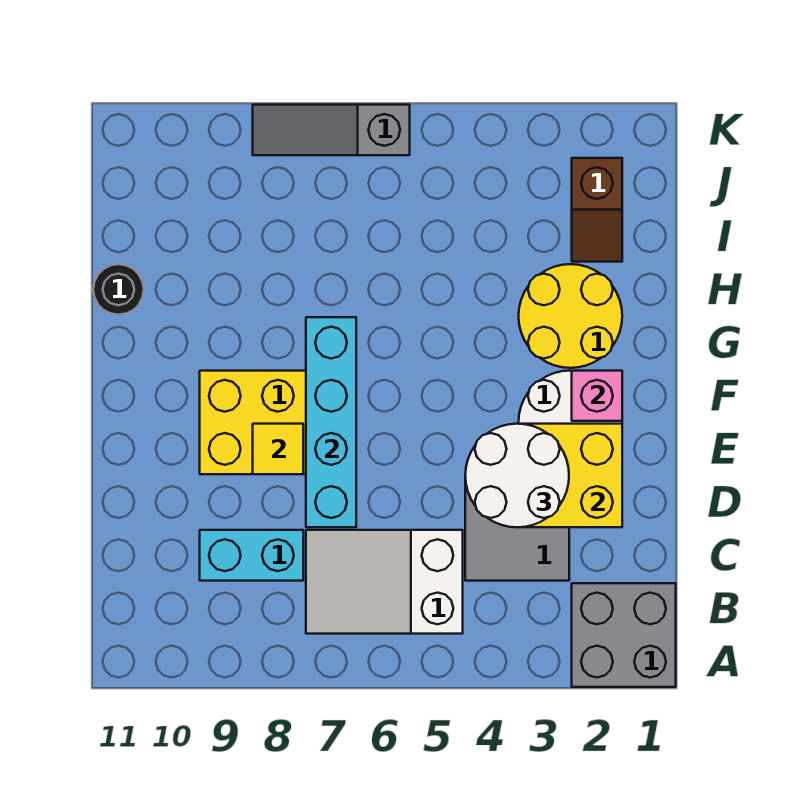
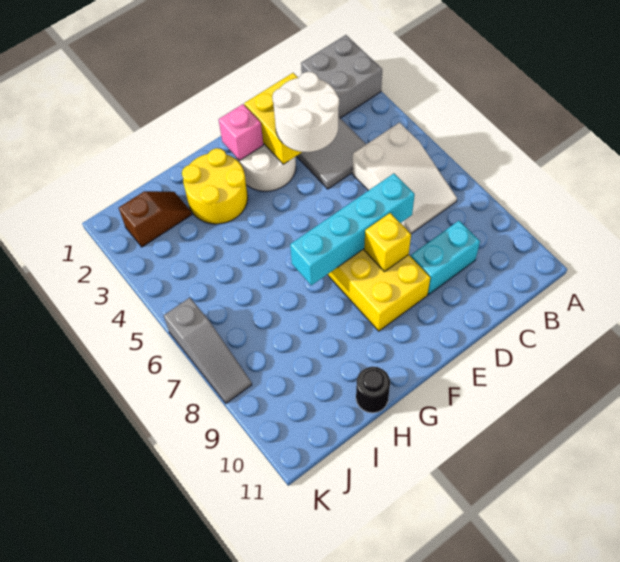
cyan 1x2 brick [200,530,303,581] -> cyan 1x2 brick turned to [411,221,480,295]
yellow 1x1 tile [253,424,303,474] -> yellow 1x1 brick [364,213,411,272]

